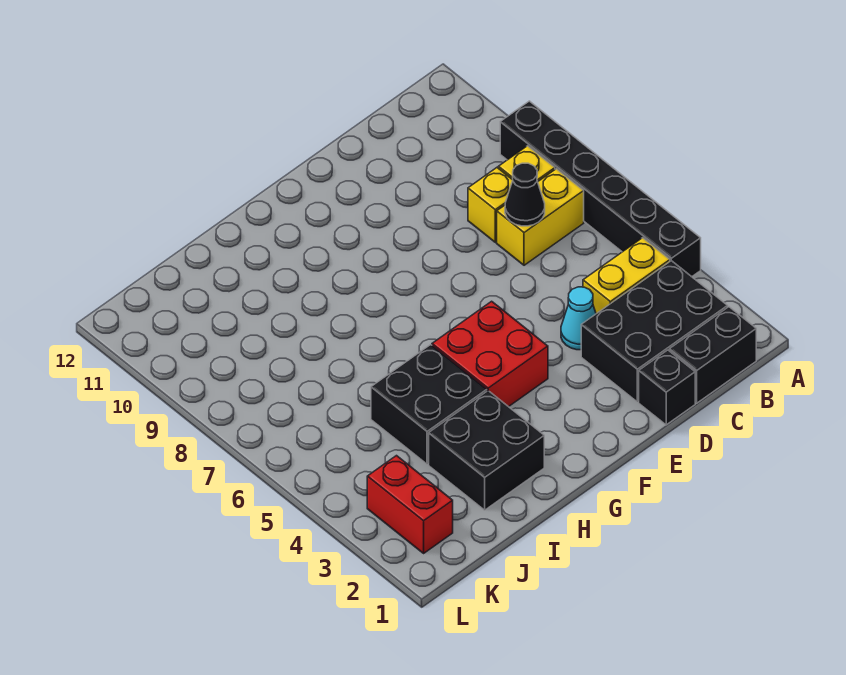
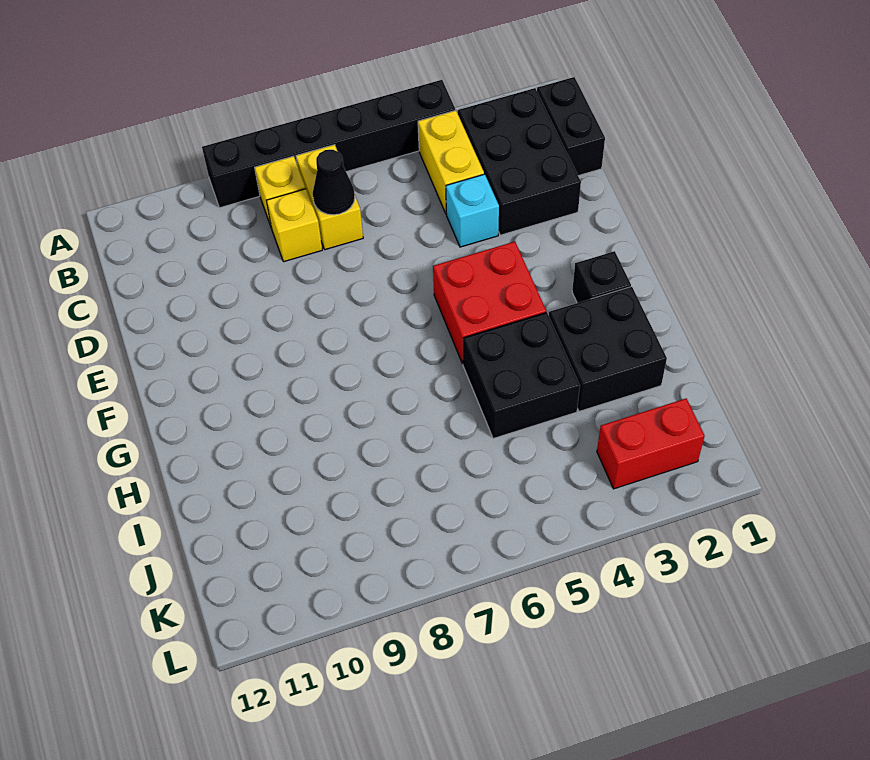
black 1x1 brick [639,350,695,425] -> black 1x1 brick moved to [572,251,631,303]
cyan 1x1 cone [561,287,596,350] -> cyan 1x1 brick [446,174,499,247]

